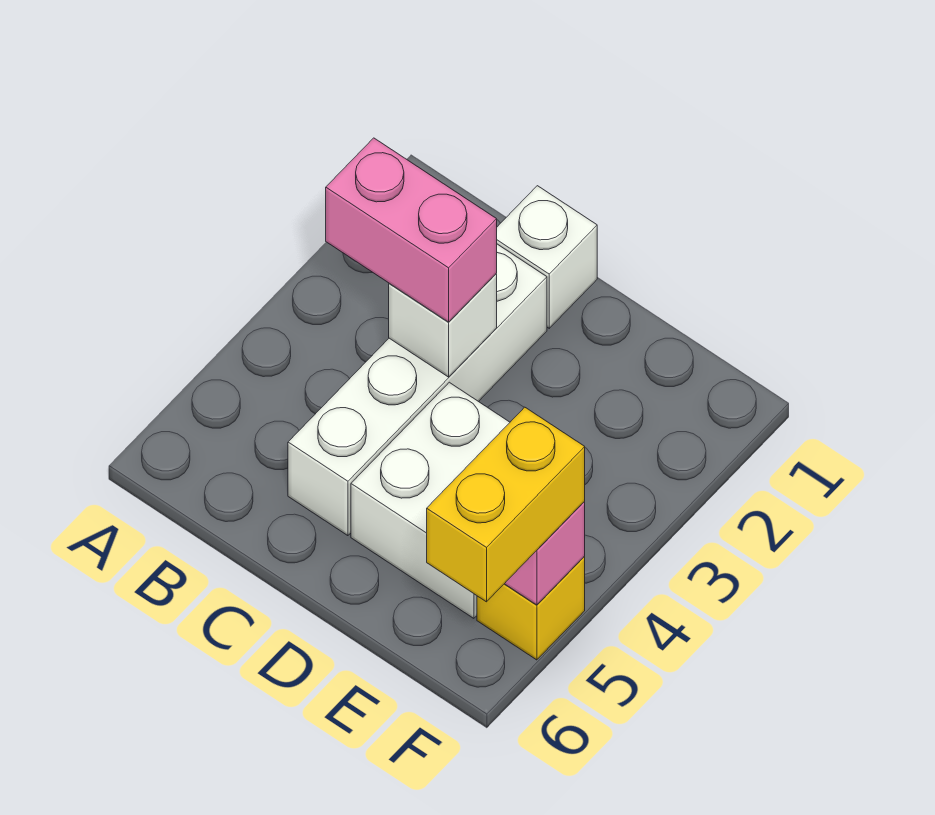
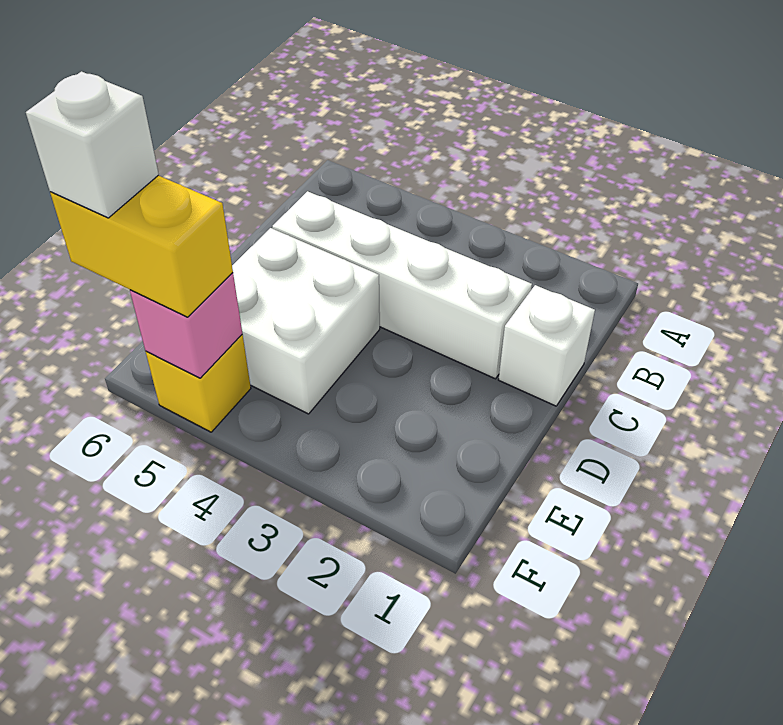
pink 1x2 brick [326,138,497,322] -> none
white 1x1 brick [389,274,497,377] -> white 1x1 brick moved to [26,71,159,218]

